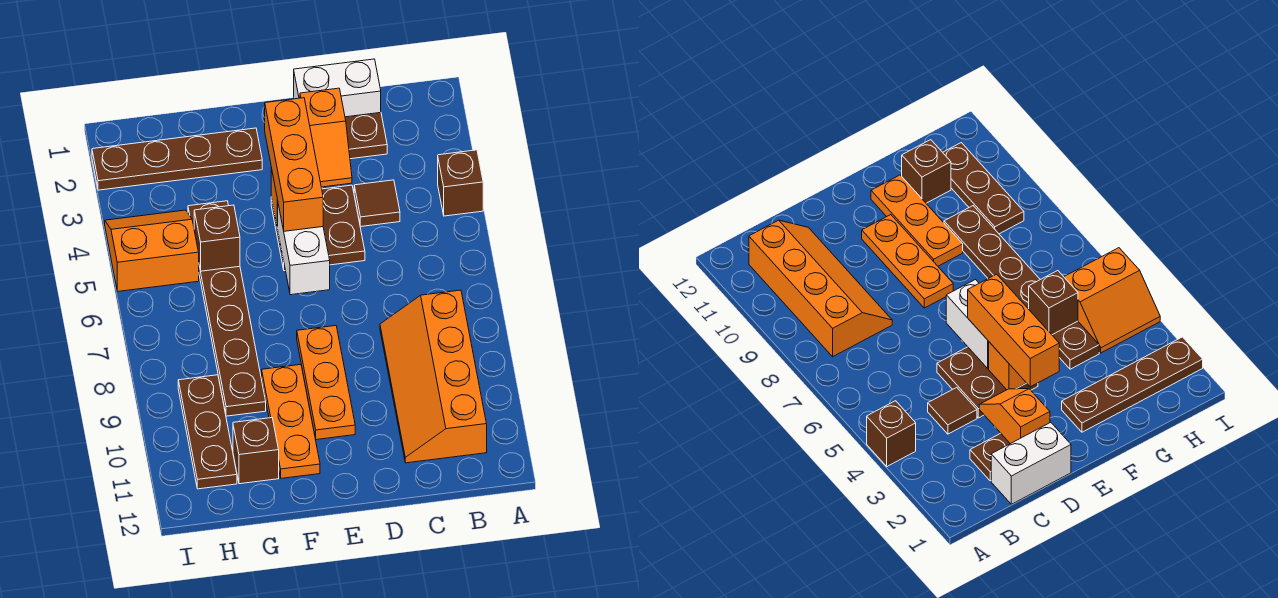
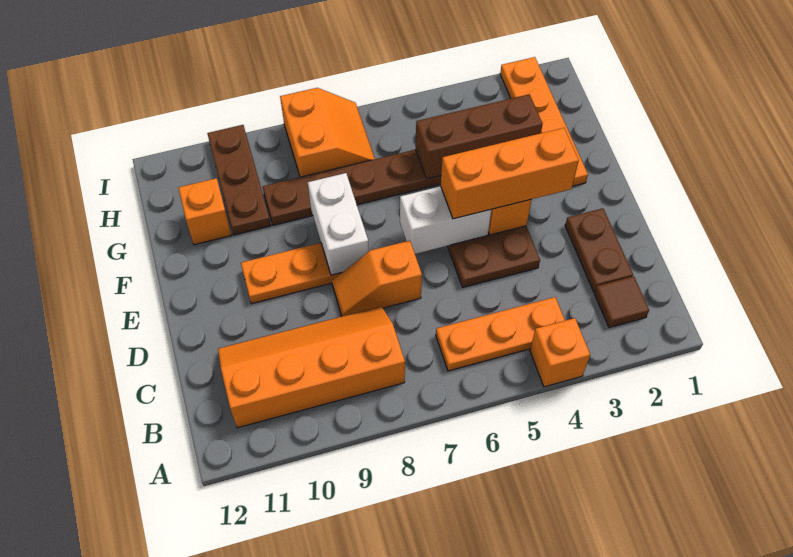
brown 1x1 brick [438,150,483,216] -> orange 1x1 brick [530,318,590,387]
white 1x2 brick [294,59,381,117] -> white 1x2 brick moved to [308,173,369,275]
brown 1x1 tile [354,180,400,227] -> brown 1x1 tile moved to [594,276,649,327]
orange 1x2 slope [300,88,352,187] -> orange 1x2 slope moved to [332,241,422,316]
brown 1x4 plate [92,128,262,190] -> orange 1x4 plate [500,57,588,186]
orange 1x3 plate [262,365,320,478] -> orange 1x3 plate moved to [436,297,565,371]
brown 1x1 brick [194,205,240,271] -> brown 1x3 brick [416,94,543,179]
brown 1x1 brick [233,418,279,484] -> orange 1x1 brick [178,178,231,245]
orange 2x2 slope [105,210,199,291] -> orange 2x2 slope moved to [280,88,375,177]
brown 1x3 plate [178,375,237,489] -> brown 1x3 plate turned to [207,125,271,235]

